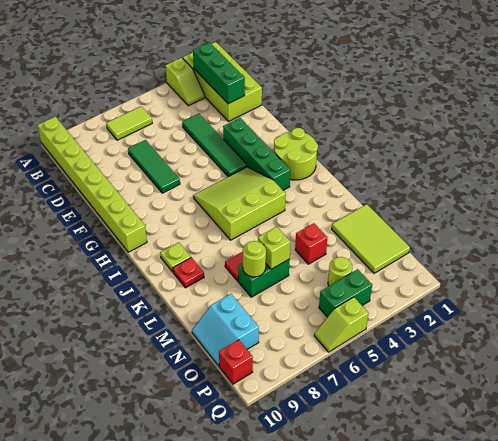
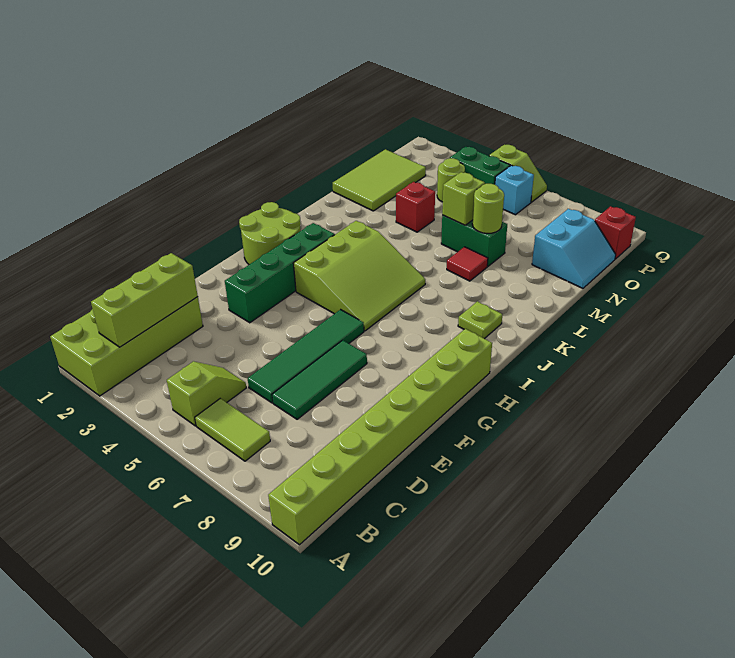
lime 1x2 slope [165,58,205,106] -> lime 1x2 slope moved to [167,361,246,426]
green 1x3 brick [193,42,245,104] -> lime 1x3 brick [91,253,198,347]
green 1x4 tile [182,114,247,177] -> green 1x4 tile moved to [248,310,364,403]
lime 3x3 slope [193,167,286,240] -> lime 3x3 slope turned to [293,221,425,331]
red 1x1 plate [173,258,204,288] -> none
none -> cyan 1x1 brick [495,165,534,215]

